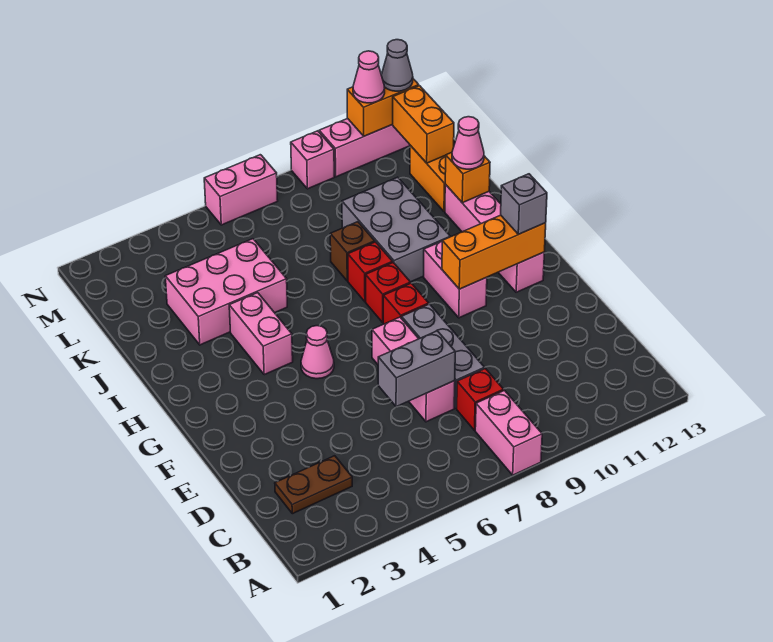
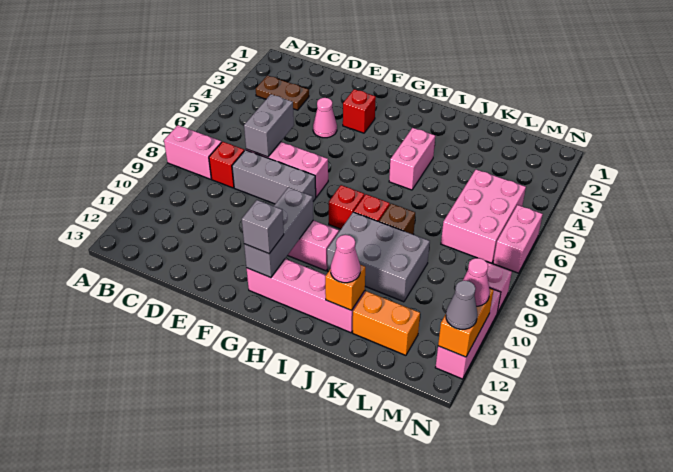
brown 1x2 plate [275,456,352,514] -> brown 1x2 plate turned to [256,75,309,110]
pink 1x1 cone [301,326,334,379] -> pink 1x1 cone moved to [313,98,337,138]
red 1x1 brick [383,283,429,324] -> red 1x1 brick moved to [343,89,376,133]
orange 1x3 brick [442,215,546,289] -> grey 1x3 brick [244,187,313,278]
pink 1x2 brick [229,293,293,375] -> pink 1x2 brick turned to [389,128,435,190]
pink 2x3 brick [165,239,287,345] -> pink 2x3 brick moved to [441,169,526,263]
orange 1x2 brick [392,86,454,163] -> none

